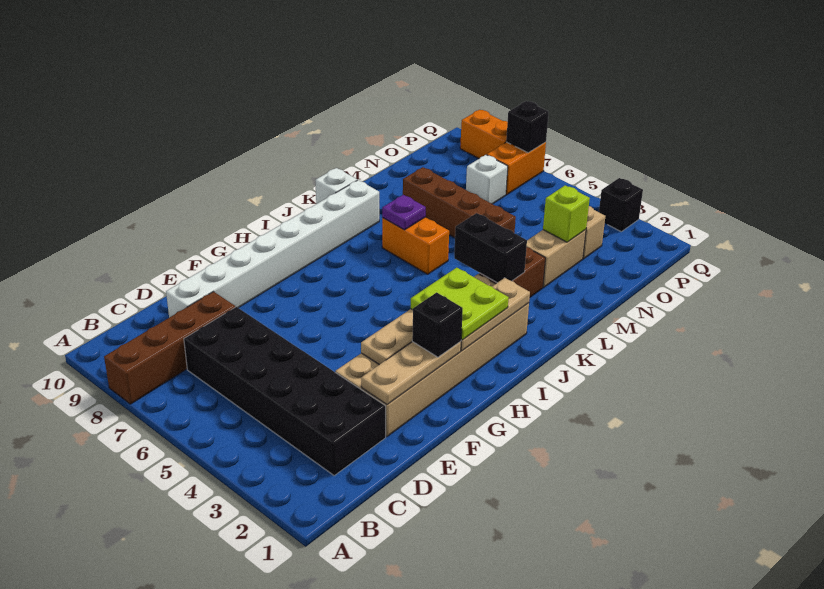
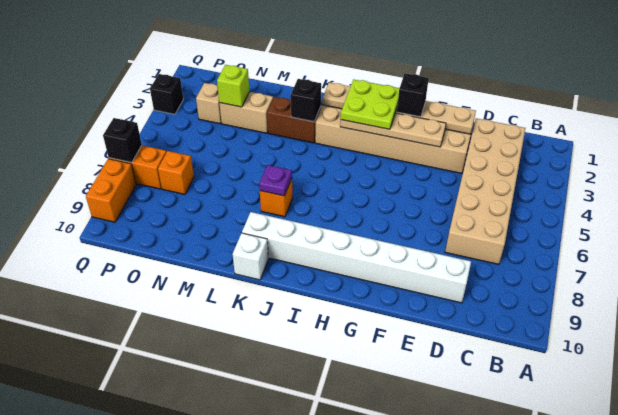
brown 1x4 brick [104,292,235,404] -> none
black 2x6 brick [184,307,386,475] -> tan 2x6 brick [445,118,526,264]
black 1x2 brick [454,213,527,283] -> black 1x1 brick [291,79,321,122]
orange 1x2 brick [382,217,449,274] -> orange 1x1 brick [260,179,292,217]
brown 1x4 brick [403,167,516,238] -> none
white 1x1 brick [466,155,508,204] -> orange 1x1 brick [158,151,194,194]

